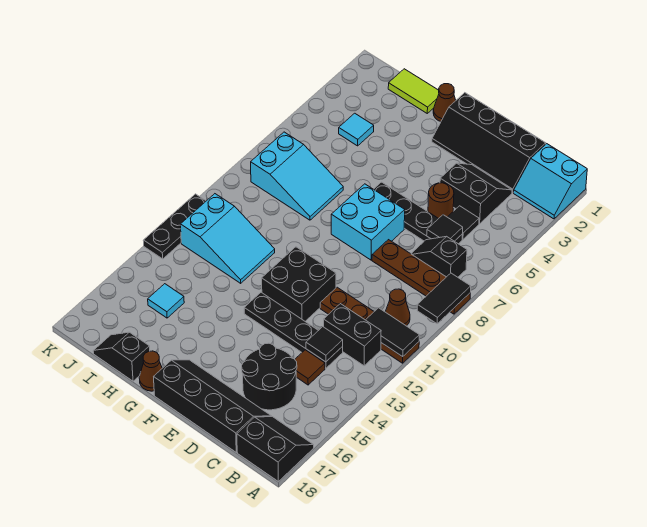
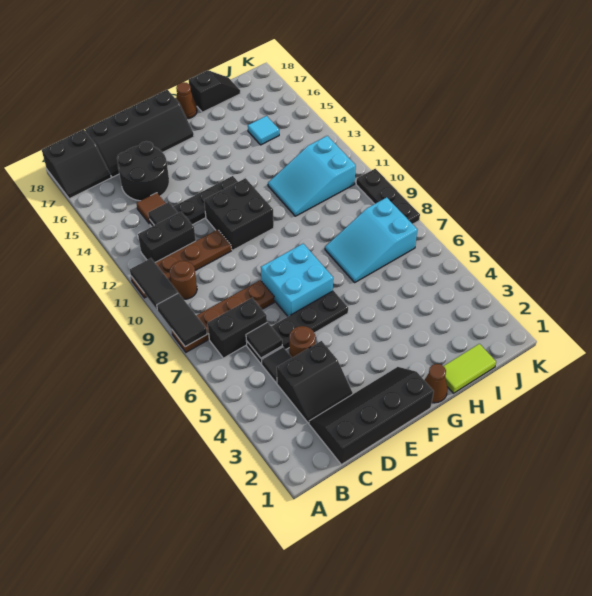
cyan 2x2 slope [514,144,587,219] -> none
black 1x2 tile [366,308,419,357] -> black 1x2 tile turned to [130,258,178,309]
black 1x2 slope [411,237,467,277] -> black 1x2 brick [208,298,267,358]
brown 1x1 cone [385,289,410,326] -> brown 1x1 round brick [170,261,197,299]
cyan 1x1 tile [339,113,374,146] -> none
black 1x3 plate [143,194,206,259] -> black 1x3 plate moved to [356,169,420,224]

